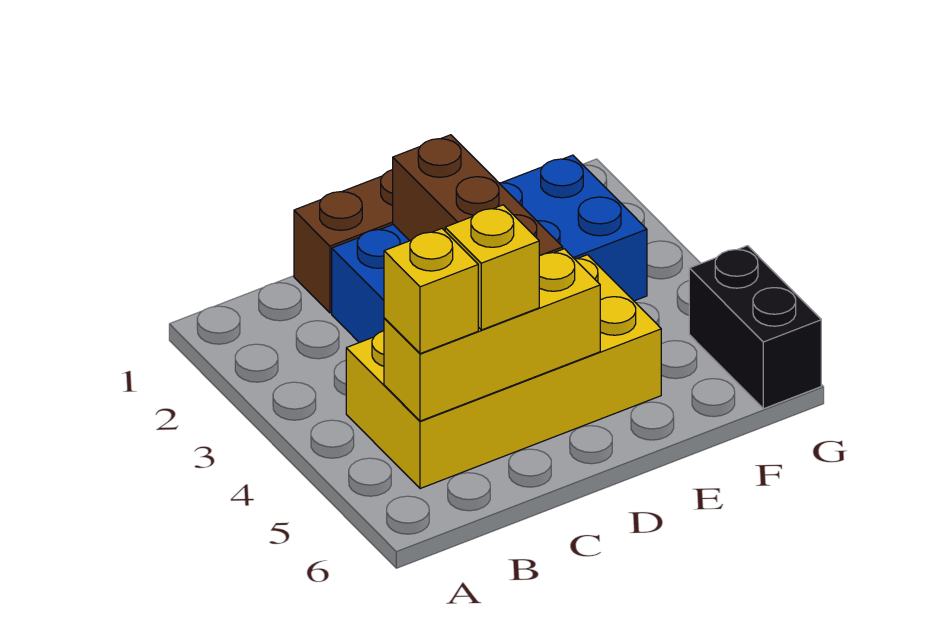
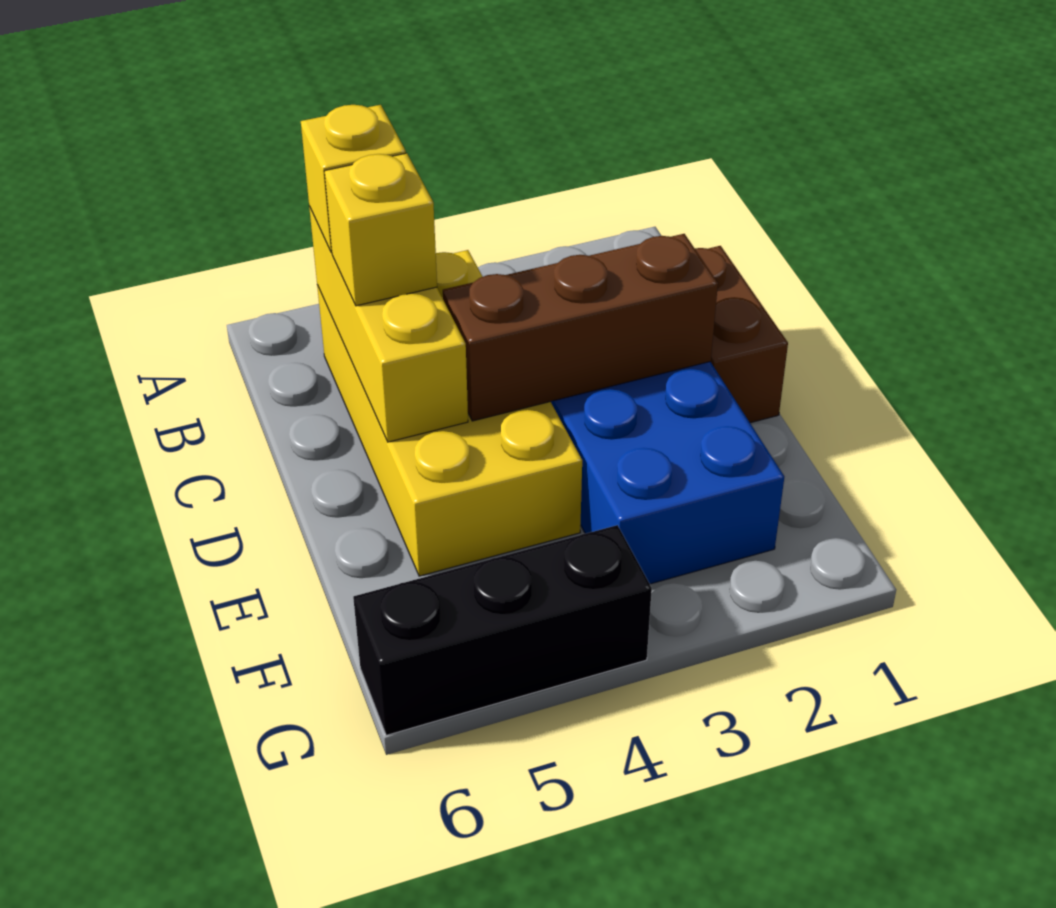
black 1x2 brick [689,246,821,409] -> black 1x3 brick [353,525,652,735]

